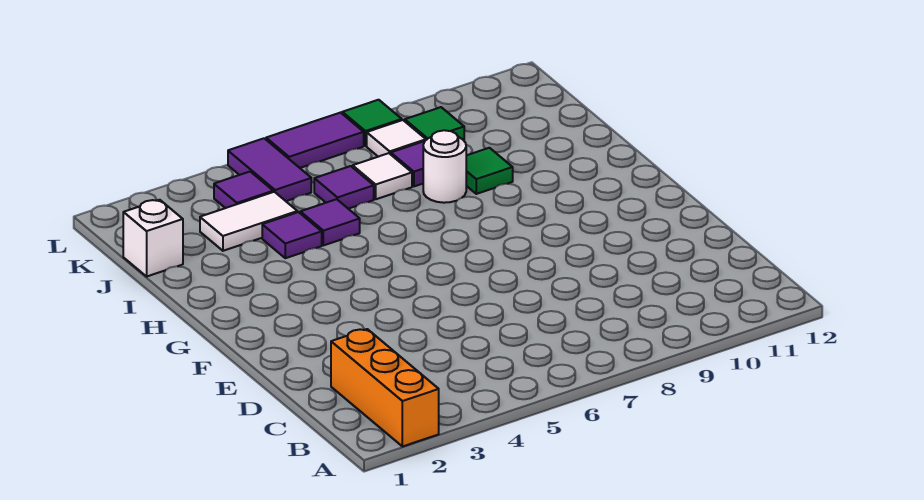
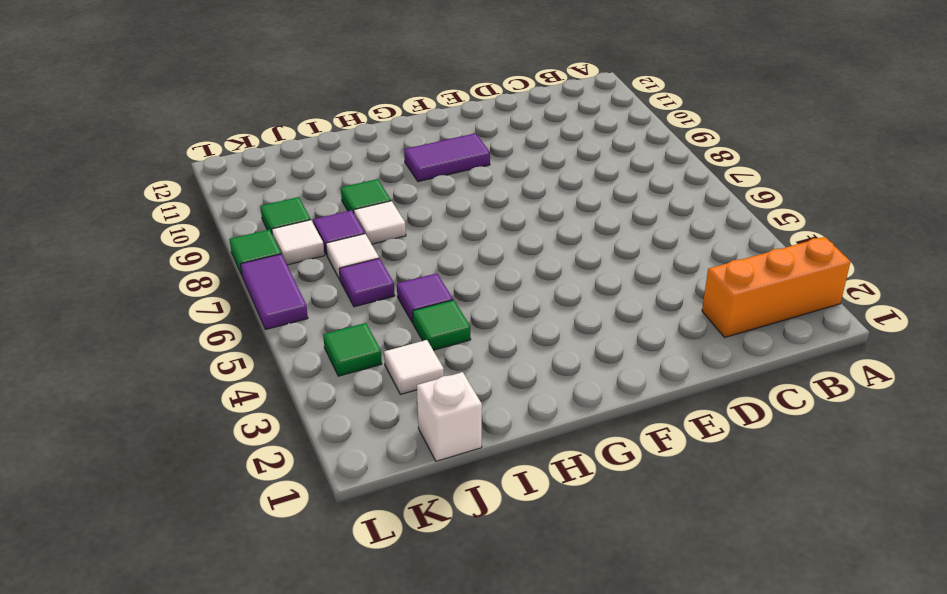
purple 1x1 tile [262,212,322,258] -> green 1x1 tile [413,300,471,350]
white 1x1 round brick [423,130,466,203] -> white 1x1 tile [354,201,406,244]
white 1x2 tile [200,192,297,251] -> white 1x1 tile [384,340,444,394]
purple 1x1 tile [214,172,273,208] -> green 1x1 tile [323,323,382,376]
purple 1x2 tile [228,138,311,201] -> purple 1x2 tile moved to [404,133,490,182]

